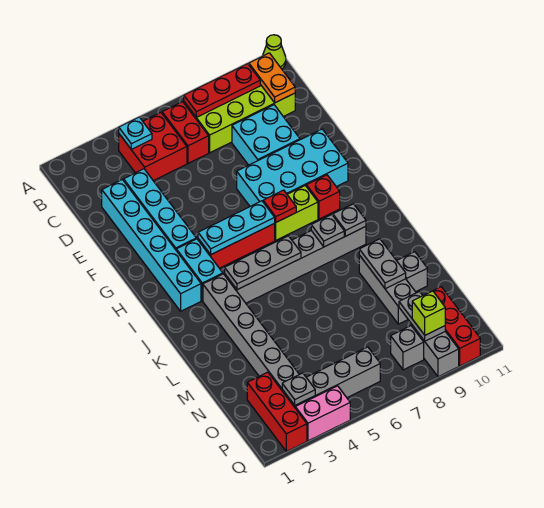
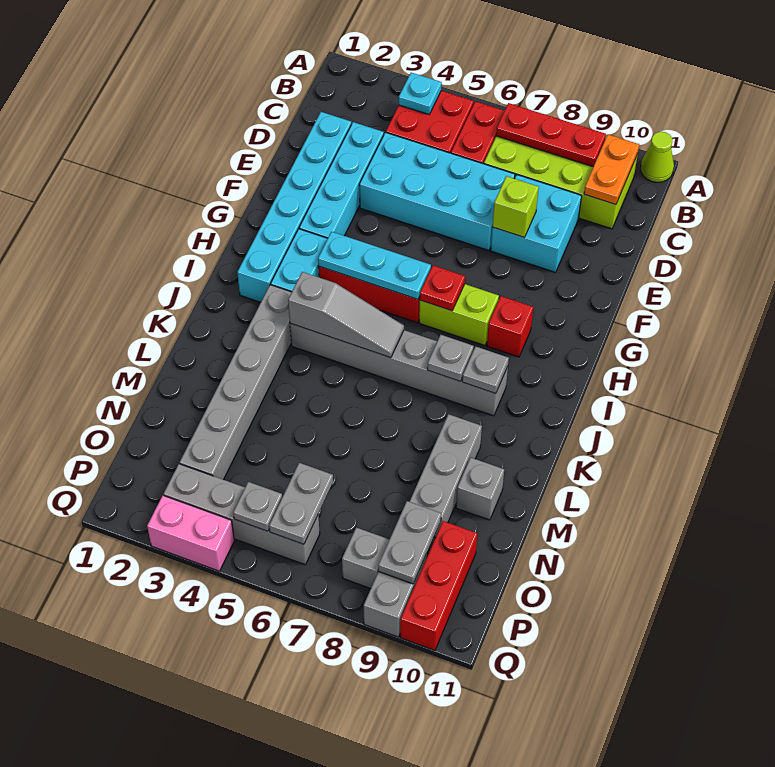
cyan 2x4 brick [237,129,348,206] -> cyan 2x4 brick moved to [359,132,515,250]
grey 1x3 plate [225,236,301,290] -> grey 1x3 slope [288,272,404,358]
grey 1x2 plate [359,239,406,289] -> grey 1x2 plate moved to [269,463,333,544]
red 1x3 brick [247,372,307,451] -> none
grey 1x1 plate [282,373,315,405] -> grey 1x1 plate moved to [233,482,282,531]
lime 1x1 brick [412,291,445,335] -> lime 1x1 brick moved to [492,176,539,237]

